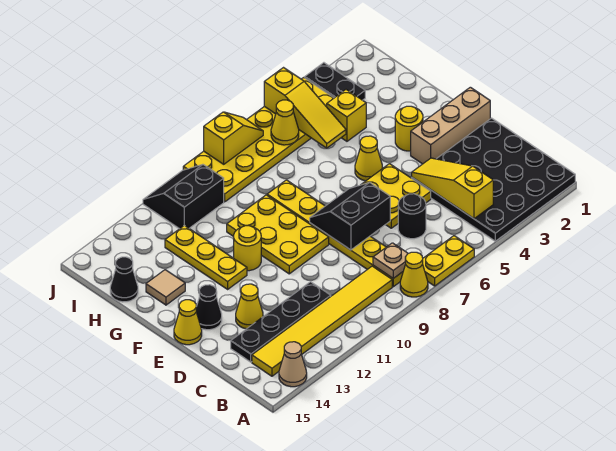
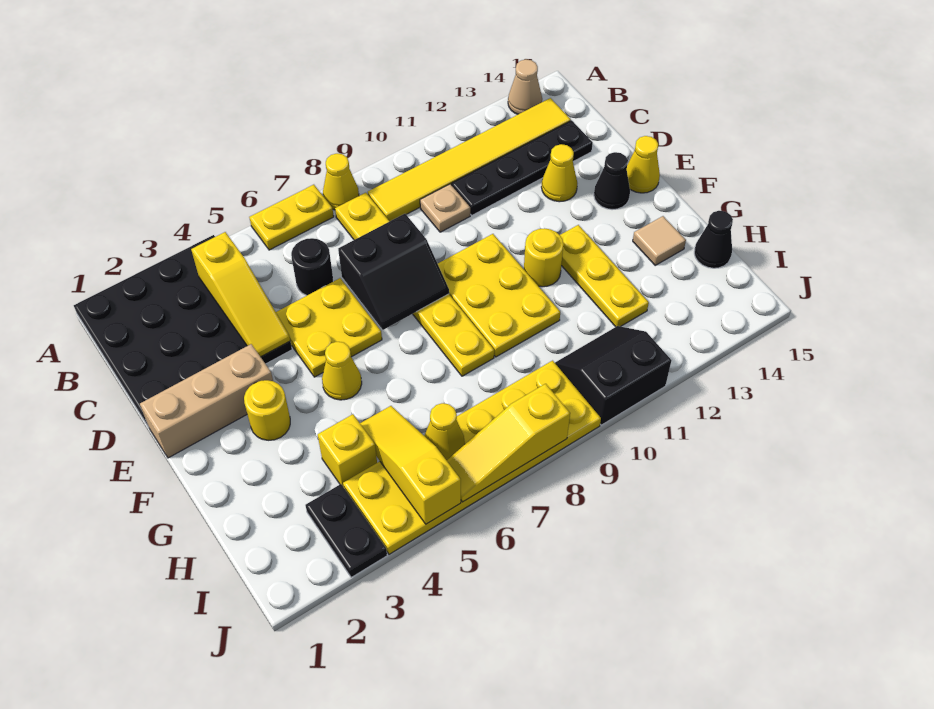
tan 1x1 plate [373,243,408,278] -> tan 1x1 plate moved to [420,184,470,232]
black 2x2 slope [143,165,224,229] -> black 2x2 slope turned to [555,326,671,425]
yellow 1x2 slope [204,112,263,164] -> yellow 1x3 slope [447,384,570,502]

